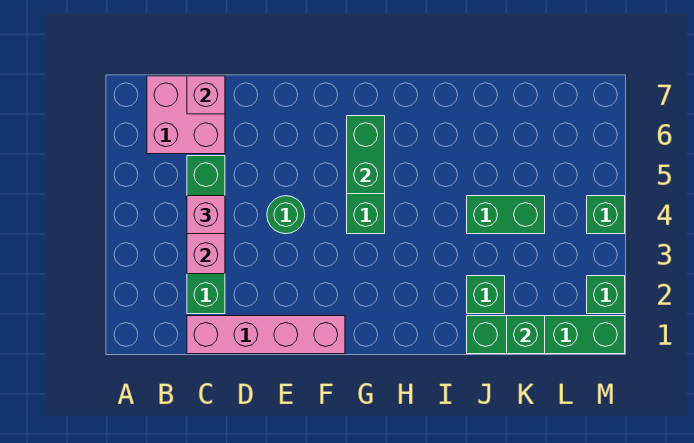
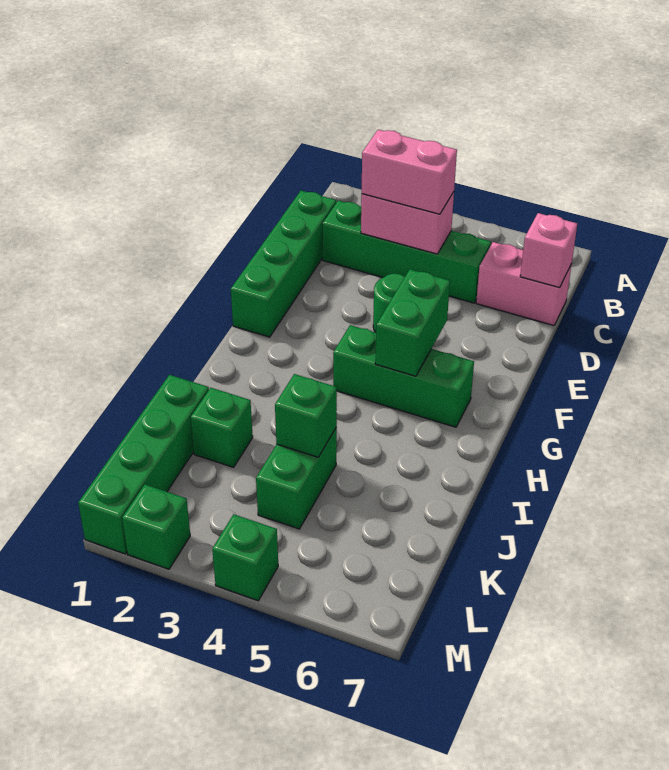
pink 2x2 brick [147,76,225,154] -> pink 1x2 brick [476,242,572,325]
pink 1x4 brick [187,316,345,354] -> green 1x4 brick [231,191,336,337]
pink 1x1 brick [187,196,225,234] -> pink 1x2 brick [362,130,457,214]
green 1x2 brick [347,116,385,194] -> green 1x2 brick turned to [375,269,450,376]
green 1x1 brick [507,316,545,354] -> green 1x1 brick moved to [275,374,337,457]

